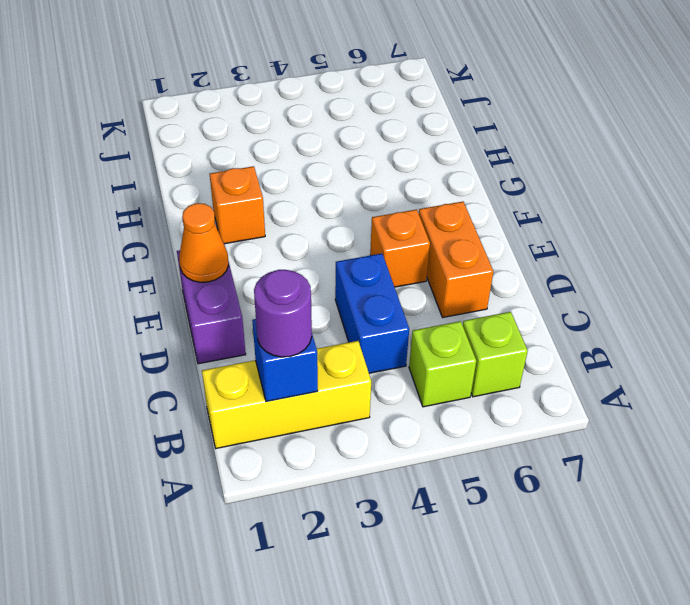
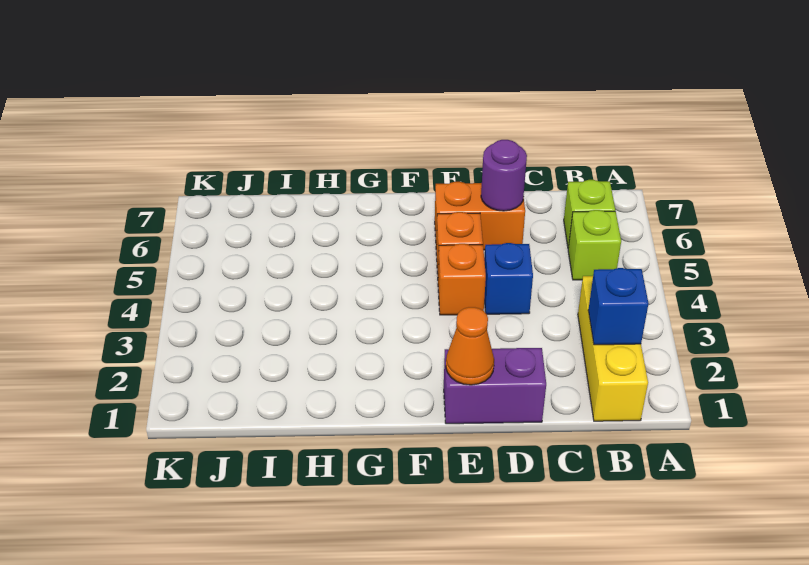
purple 1x1 round brick [254,270,312,357] -> purple 1x1 round brick moved to [481,140,527,211]
blue 1x2 brick [335,254,409,373] -> blue 1x1 brick [484,243,533,314]
orange 1x1 brick [210,166,265,244] -> orange 1x1 brick moved to [438,244,486,315]

